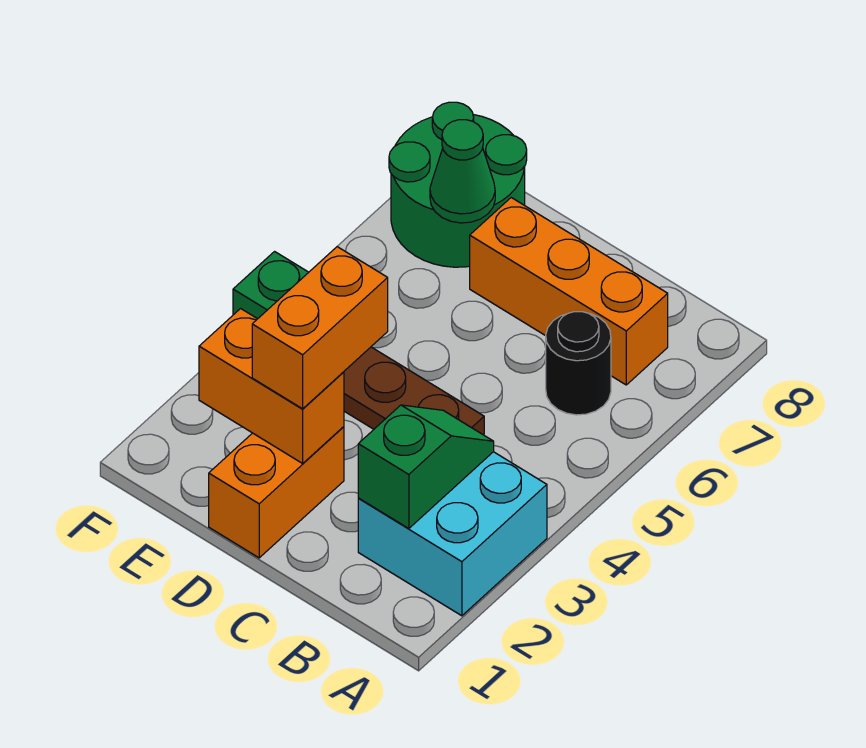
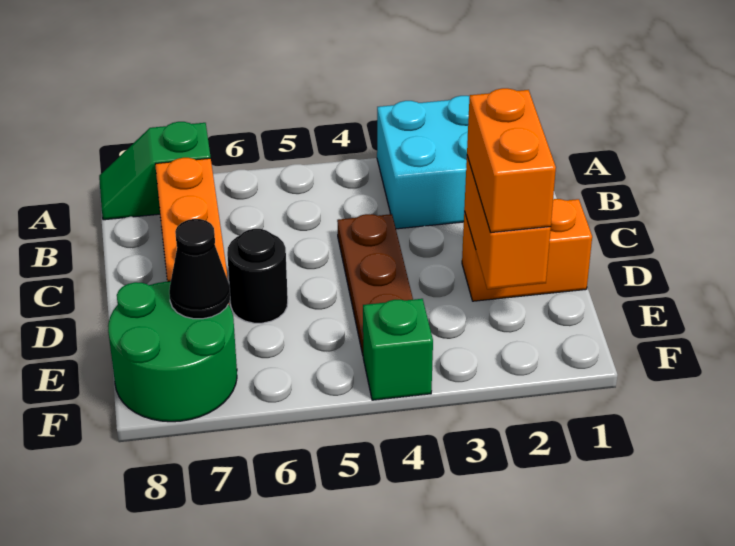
green 1x2 slope [358,405,494,529] -> green 1x2 slope moved to [99,122,211,220]
black 1x1 round brick [546,312,611,415] -> black 1x1 round brick moved to [227,229,288,323]
orange 1x2 brick [252,247,388,409] -> orange 1x2 brick turned to [467,88,556,233]
green 1x1 cone [430,120,495,223] -> black 1x1 cone [169,219,230,319]

